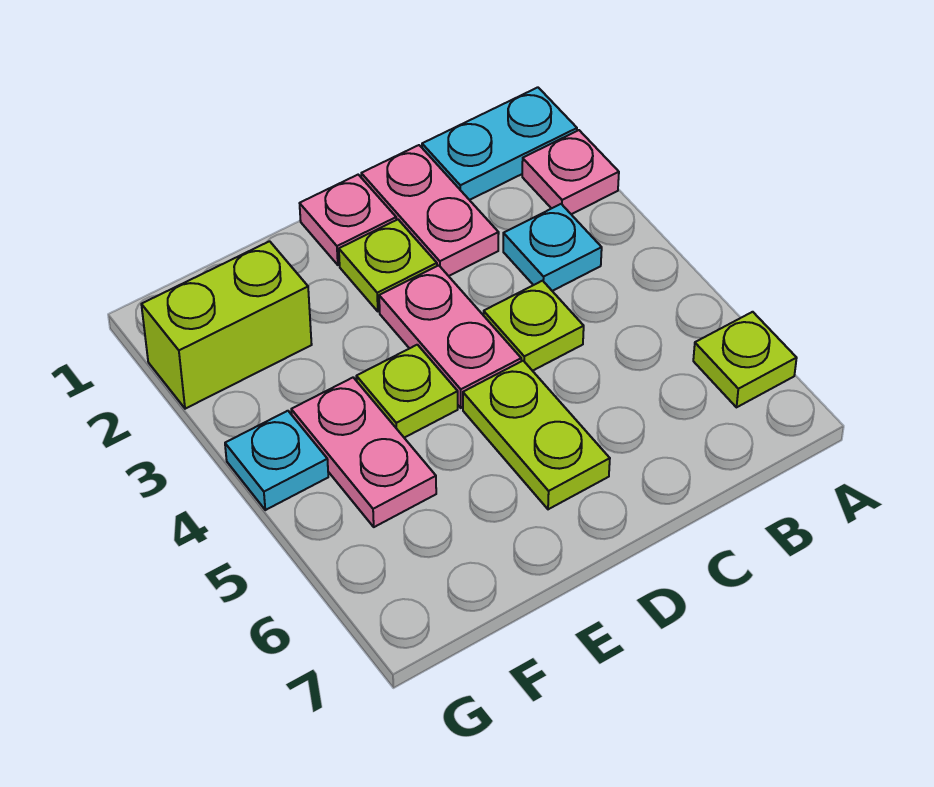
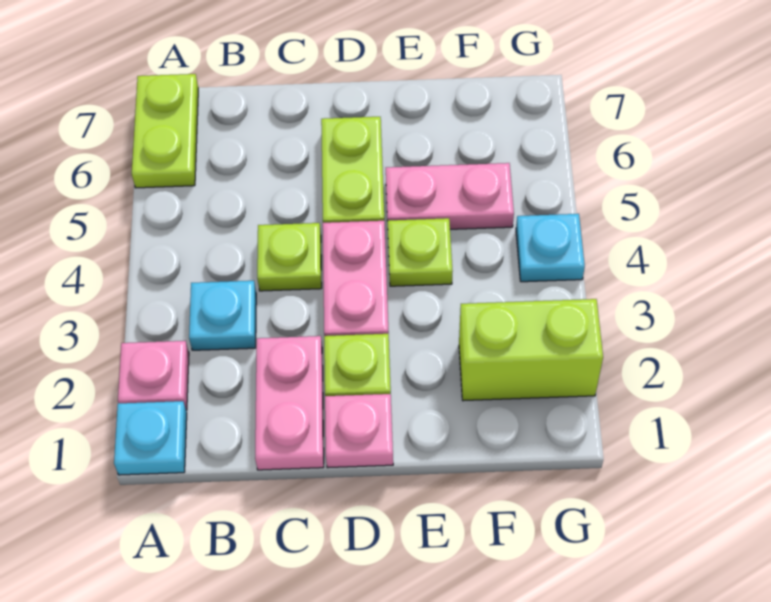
cyan 1x2 plate [422,87,577,200] -> cyan 1x1 plate [114,401,187,475]
lime 1x1 plate [693,312,797,407] -> lime 1x2 plate [132,74,198,188]
pink 1x2 plate [291,378,436,527] -> pink 1x2 plate turned to [386,163,514,229]

